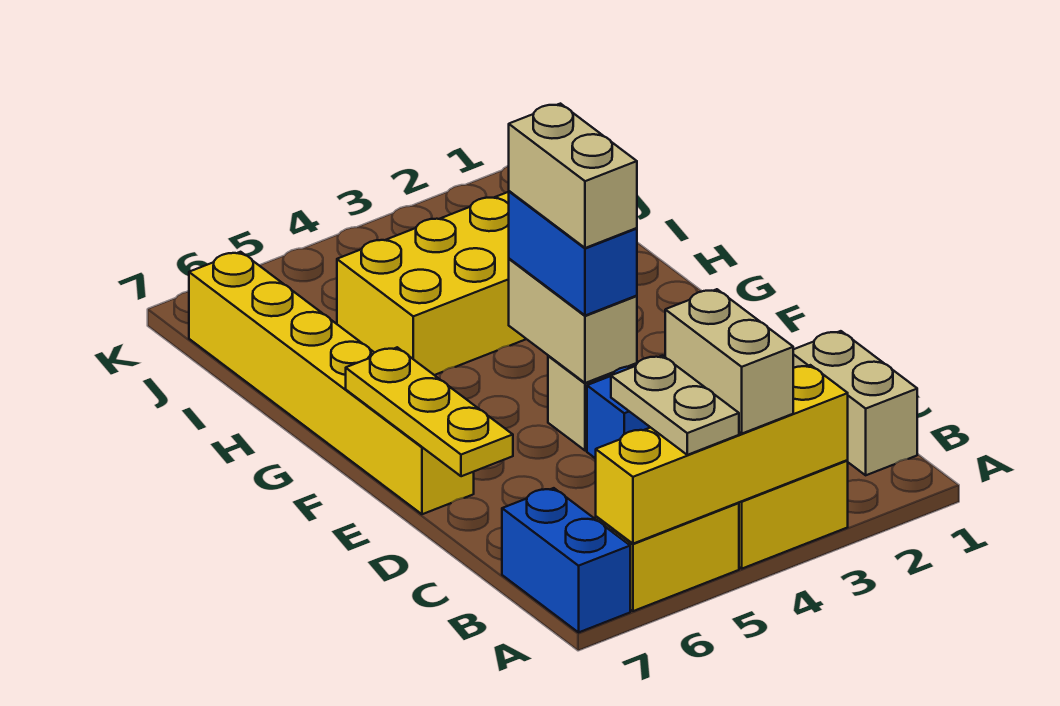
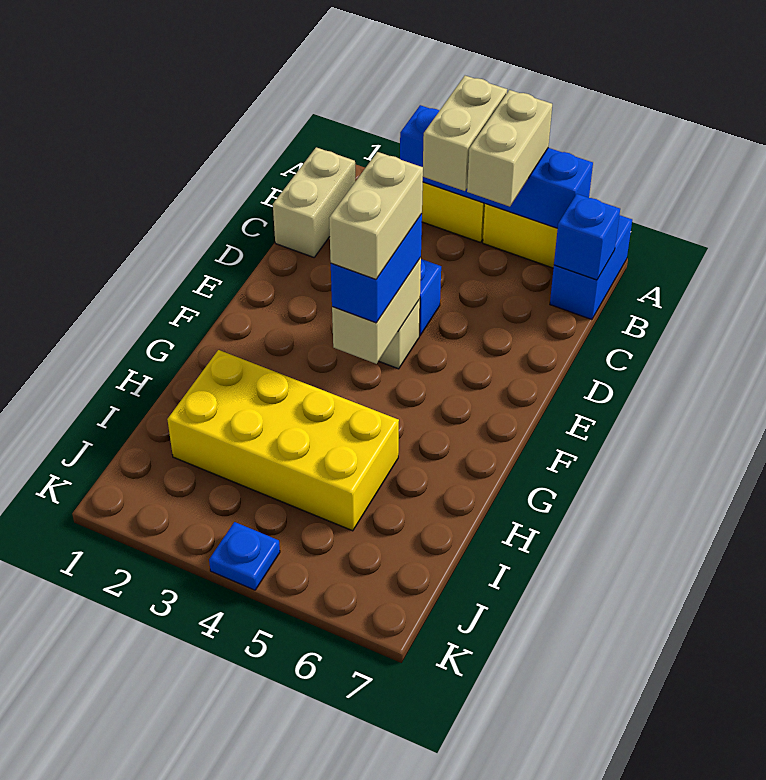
yellow 1x4 brick [596,365,848,544] -> blue 1x4 brick [400,105,593,228]
tan 1x2 plate [611,356,739,455] -> tan 1x2 brick [467,90,552,207]
none -> blue 1x1 brick [554,194,620,280]
yellow 1x3 plate [346,347,513,476] -> none
yellow 1x6 brick [189,252,474,514] -> none
none -> blue 1x1 plate [209,522,280,590]

